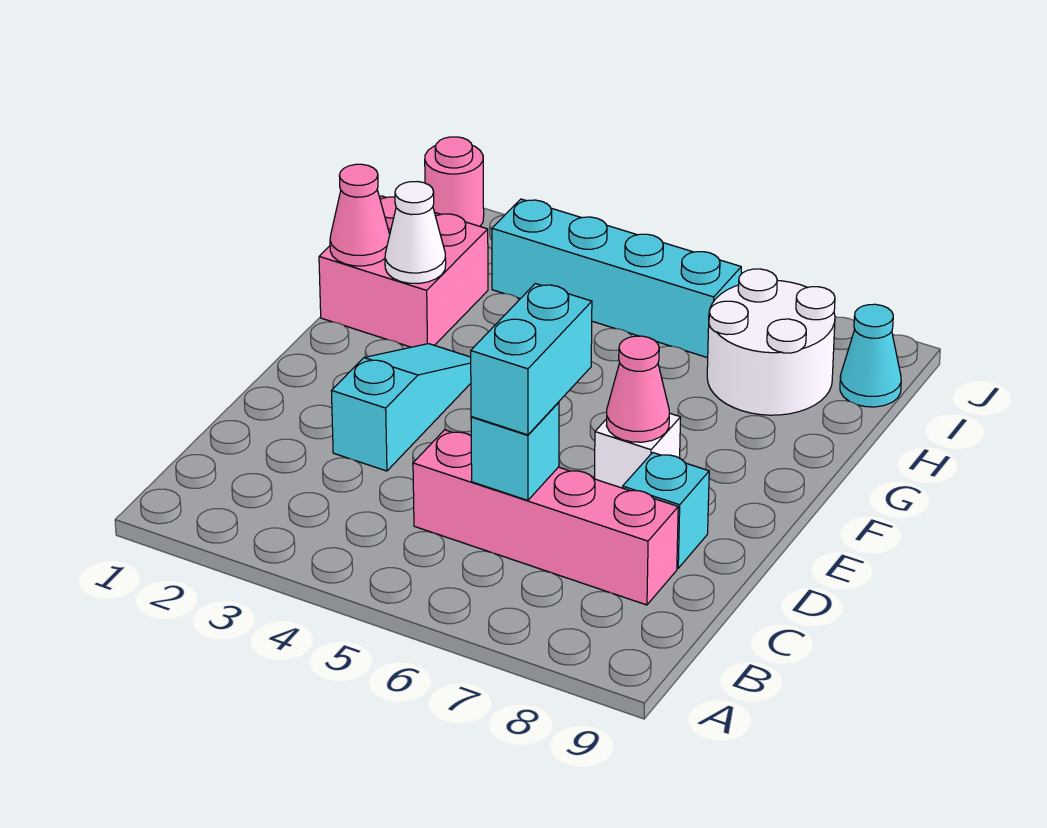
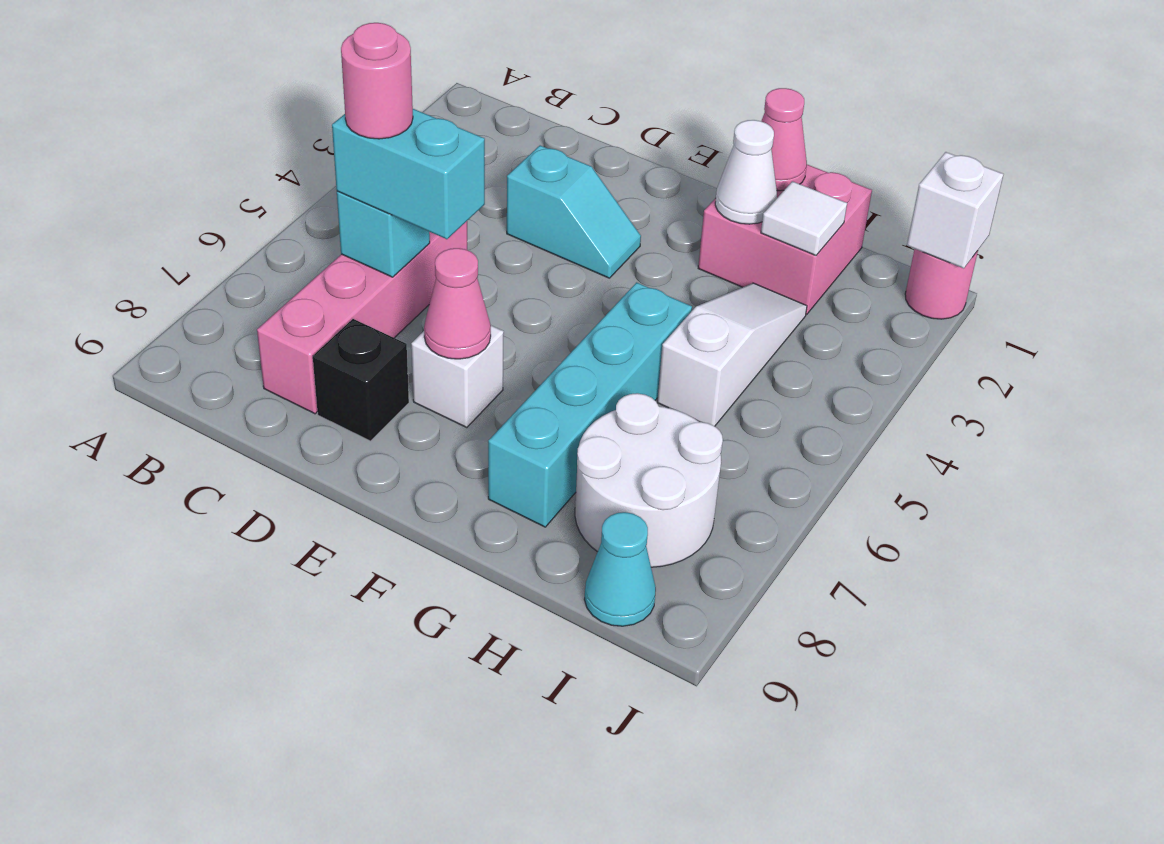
none -> pink 1x1 round brick [341,23,413,139]
cyan 1x3 slope [331,344,471,471] -> cyan 1x2 slope [507,145,641,278]
cyan 1x1 brick [623,453,709,568] -> black 1x1 brick [313,319,409,441]
none -> white 1x1 tile [761,181,847,256]
none -> white 1x3 slope [657,283,807,426]
cyan 1x4 brick [492,199,741,358] -> cyan 1x4 brick moved to [488,282,692,527]
none -> white 1x1 brick [907,152,1003,268]

